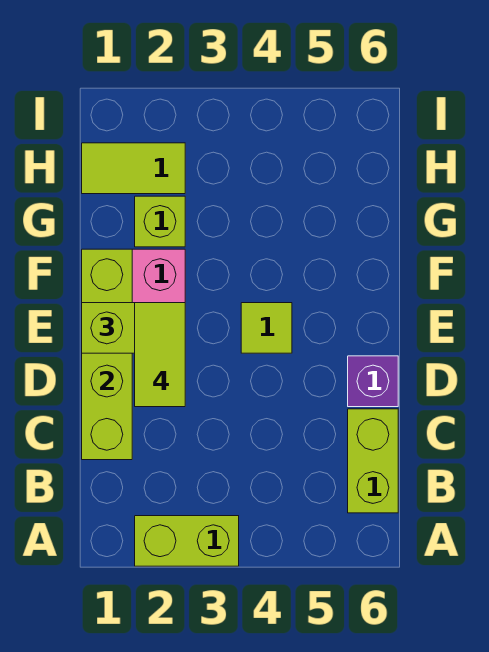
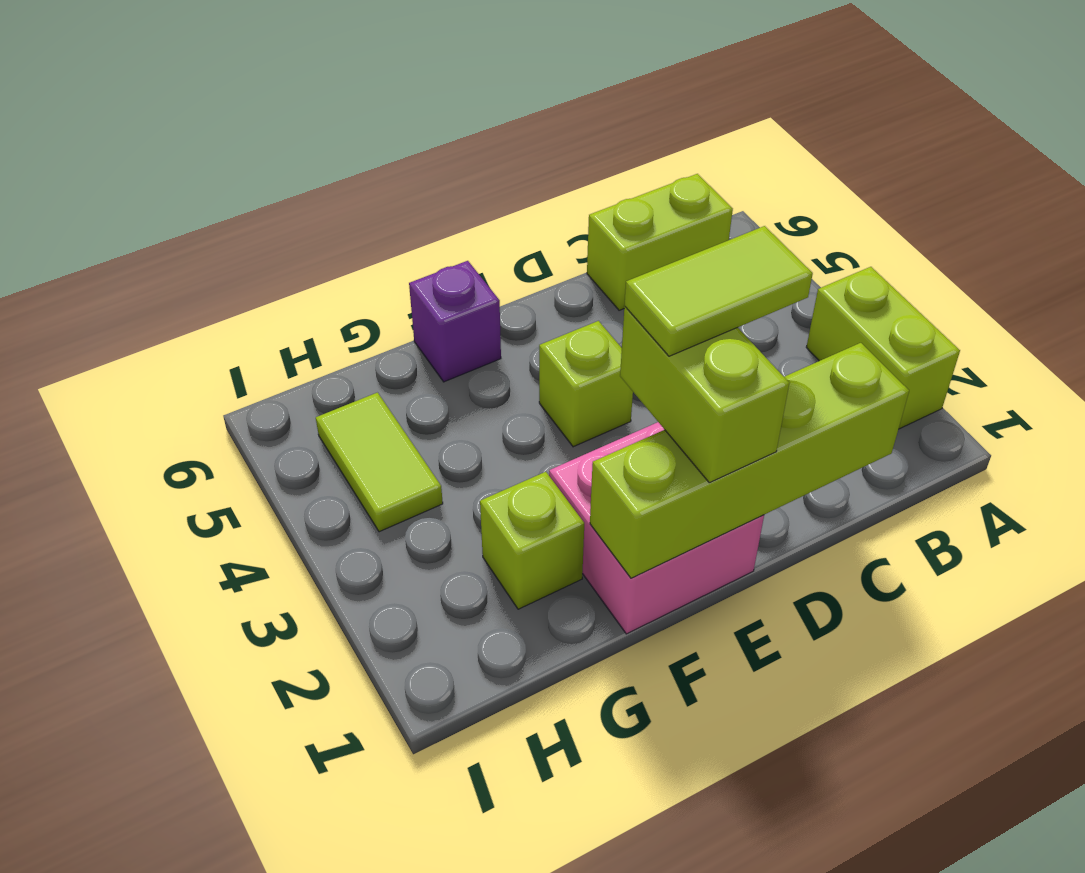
purple 1x1 brick [348,356,398,407] -> purple 1x1 brick moved to [409,261,501,382]
lime 1x1 tile [241,303,292,353] -> lime 1x1 brick [539,321,633,447]
lime 1x2 tile [82,143,185,194] -> lime 1x2 tile moved to [316,393,443,532]

